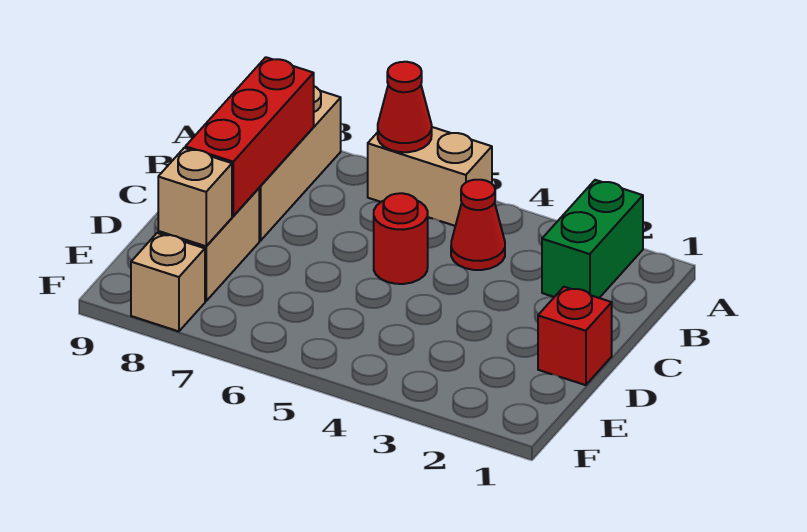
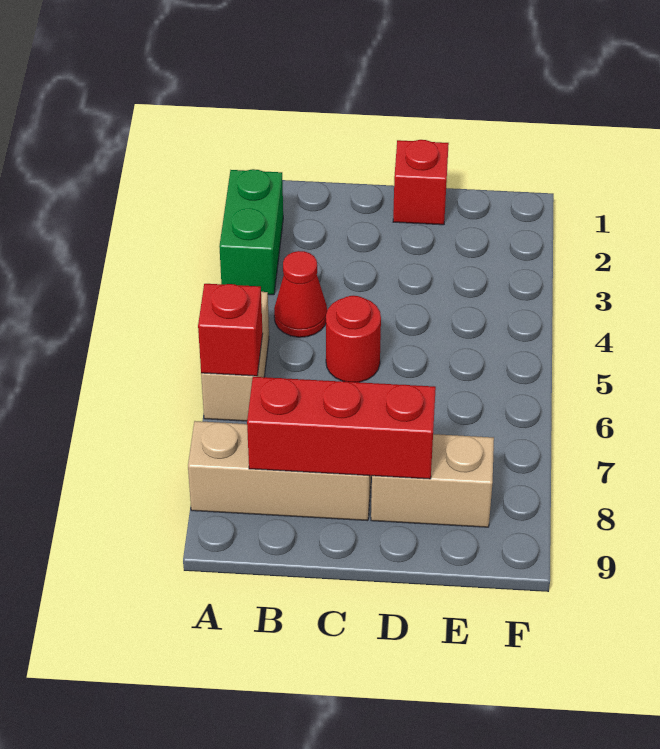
green 1x2 brick [542,180,643,298] -> green 1x2 brick turned to [219,169,283,295]
red 1x1 cone [378,62,432,152] -> red 1x1 brick [198,284,263,376]
tan 1x1 brick [158,148,232,246] -> none
tan 1x1 brick [131,233,205,331] -> none

